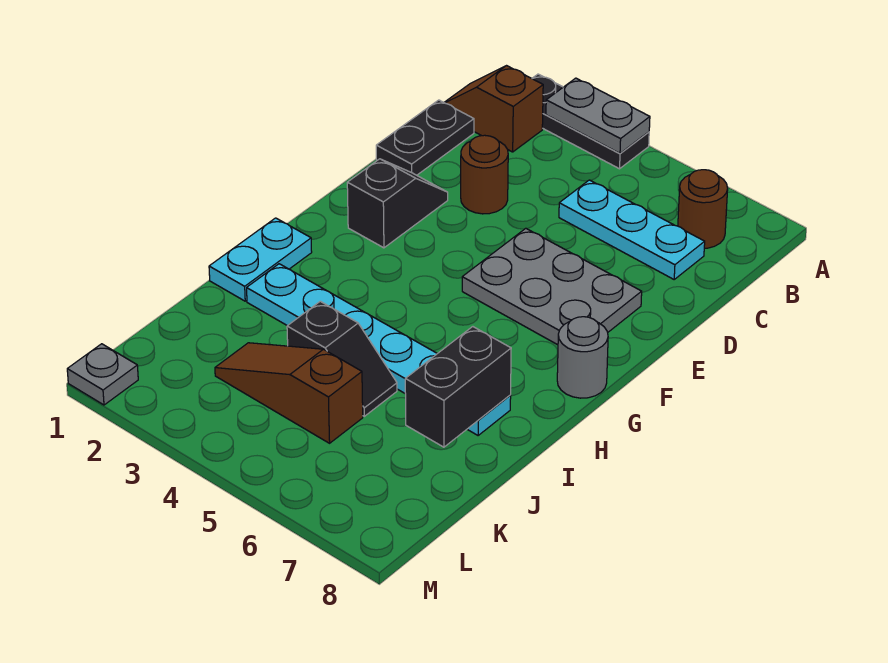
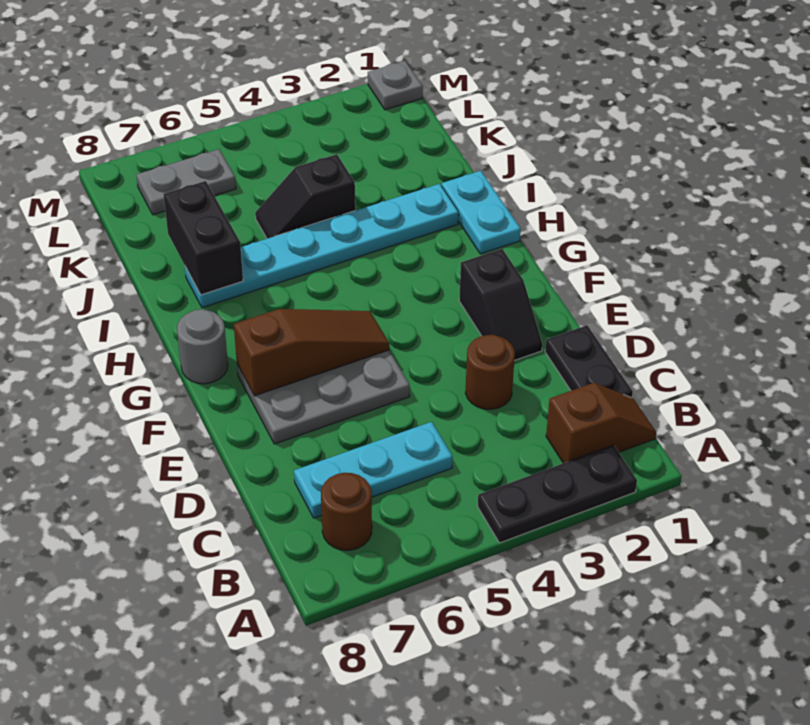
grey 1x2 plate [546,78,650,153] -> grey 1x2 plate moved to [136,149,236,215]
brown 1x3 slope [215,343,363,443] -> brown 1x3 slope moved to [234,309,389,396]

